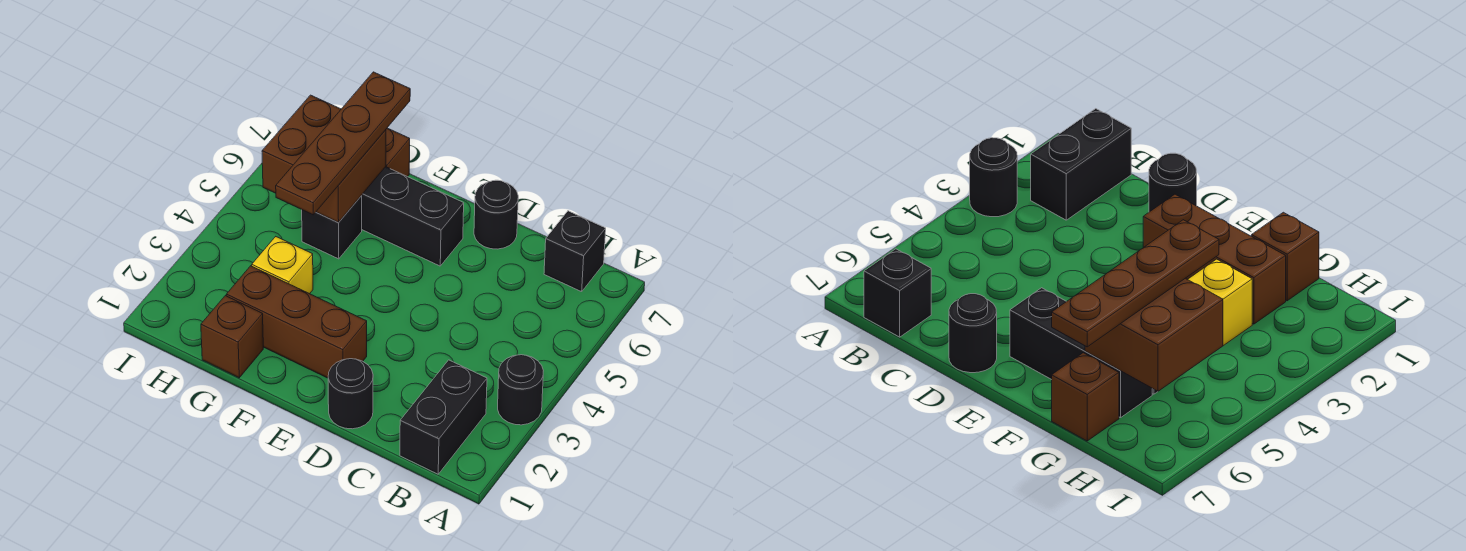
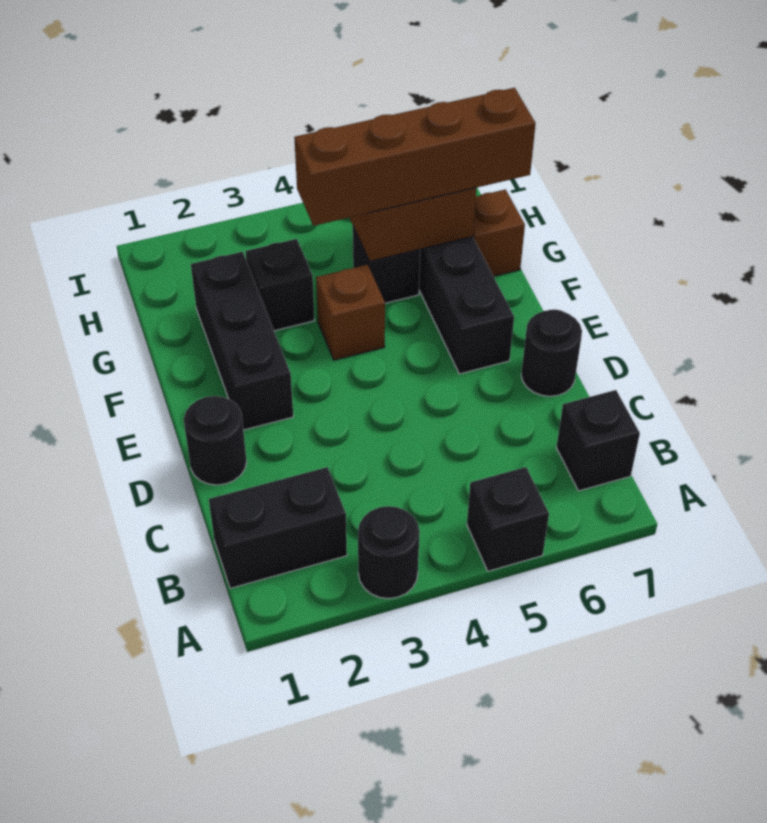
none -> black 1x1 brick [467,467,549,571]
brown 1x3 brick [226,266,367,378] -> black 1x3 brick [191,252,293,430]
brown 1x1 brick [201,296,263,378] -> brown 1x1 brick moved to [316,265,385,360]
yellow 1x1 brick [252,237,313,294] -> black 1x1 brick [246,239,315,331]
brown 1x4 plate [276,72,410,215] -> brown 1x4 brick [294,88,536,226]

